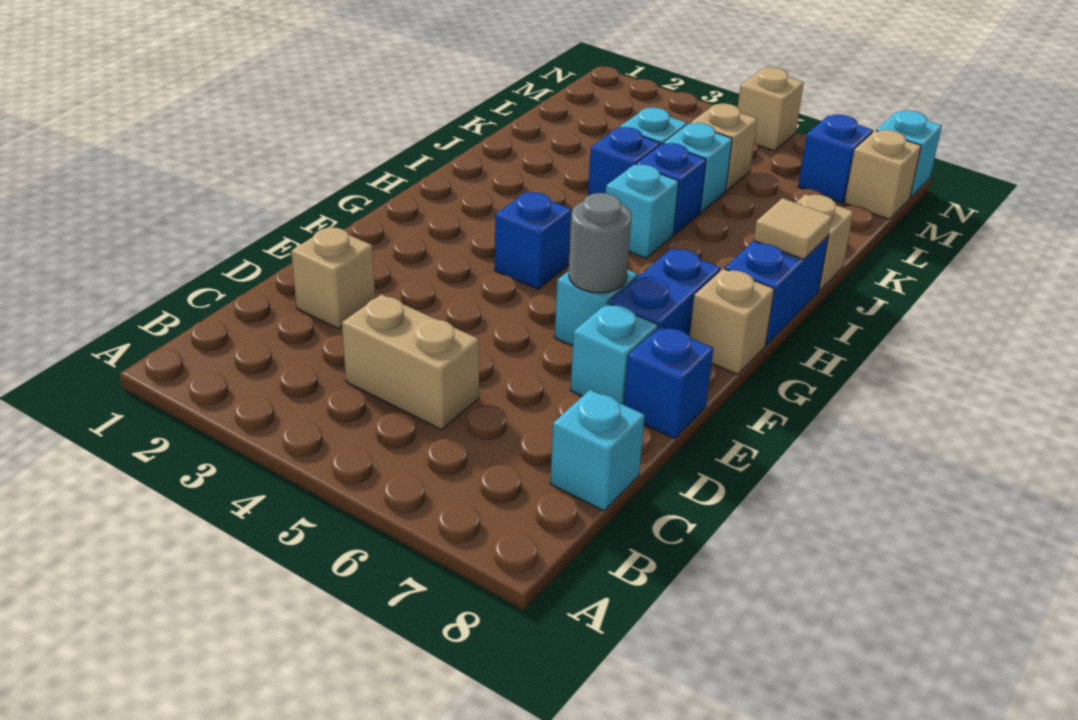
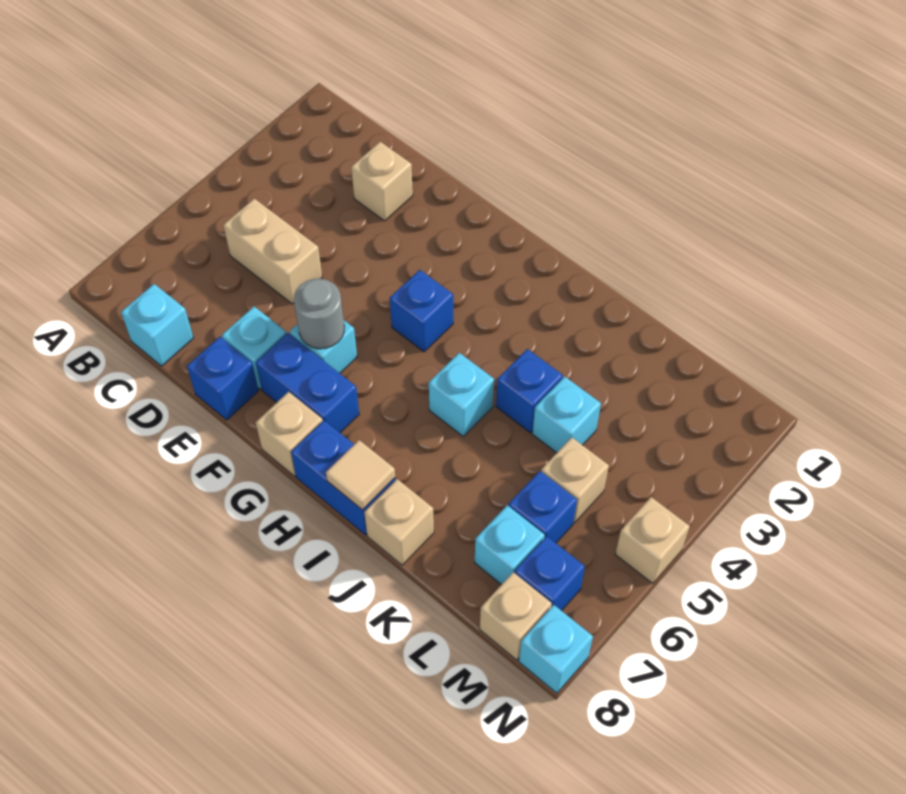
tan 1x2 brick [342,294,479,430] -> tan 1x2 brick turned to [223,198,322,304]
blue 1x1 brick [636,143,706,235] -> blue 1x1 brick moved to [509,471,577,543]
cyan 1x1 brick [664,123,732,212] -> cyan 1x1 brick moved to [475,505,545,585]

